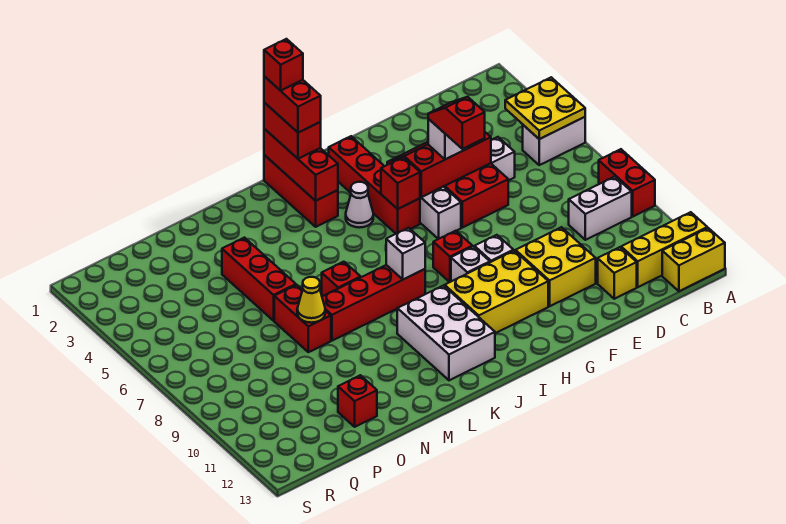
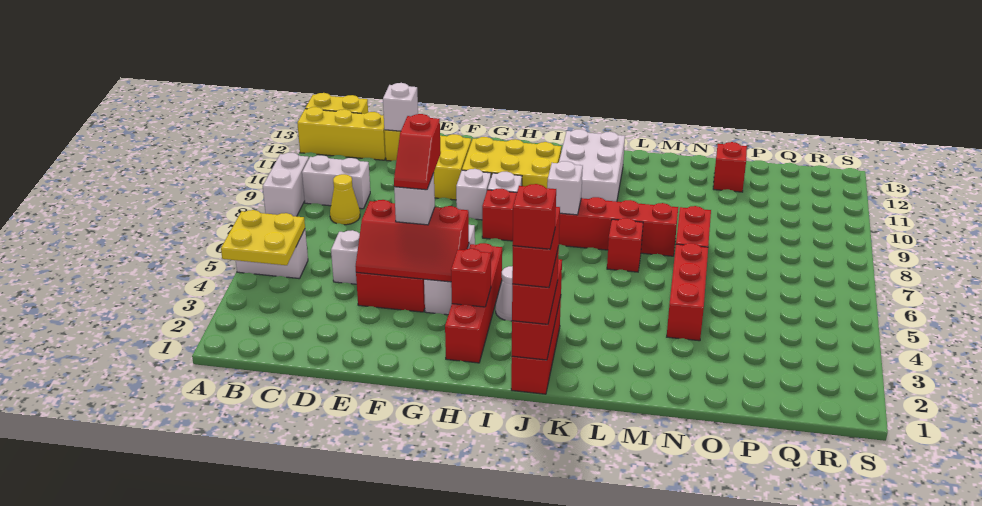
red 1x2 brick [599,149,655,216] -> white 1x2 brick [263,153,309,216]
none -> white 1x1 brick [383,83,418,131]
red 1x1 brick [381,157,420,209] -> red 1x1 brick moved to [451,249,491,307]
yellow 1x1 cone [297,277,325,323] -> yellow 1x1 cone moved to [330,174,360,225]

